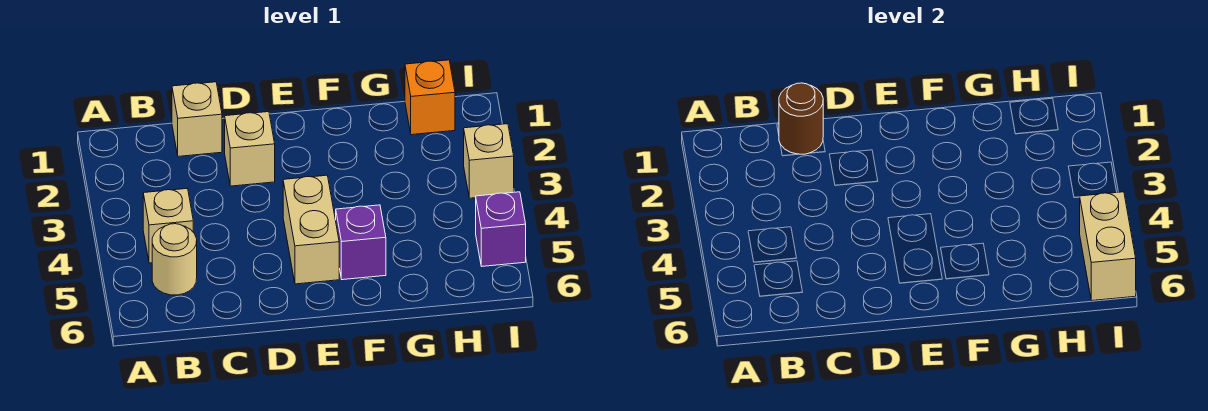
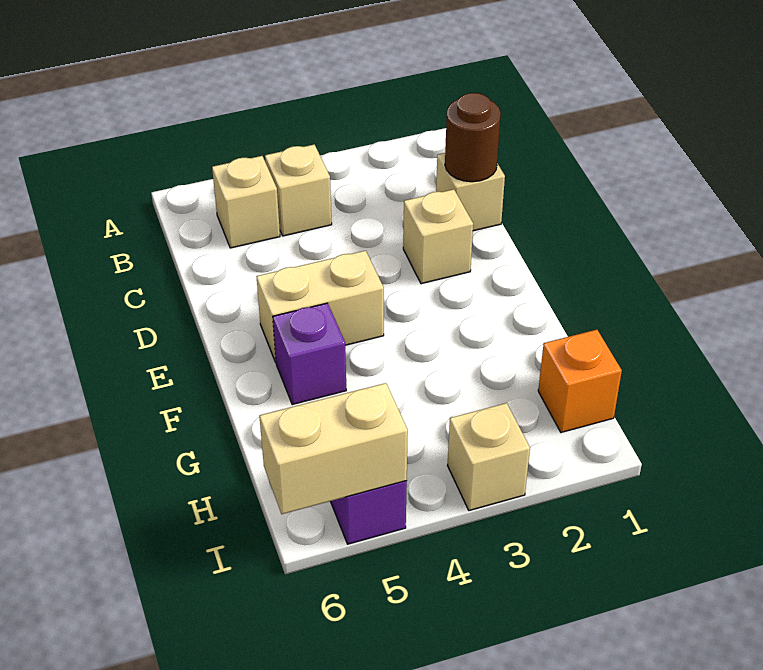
tan 1x1 round brick [152,224,197,295] -> tan 1x1 brick [212,156,280,248]

